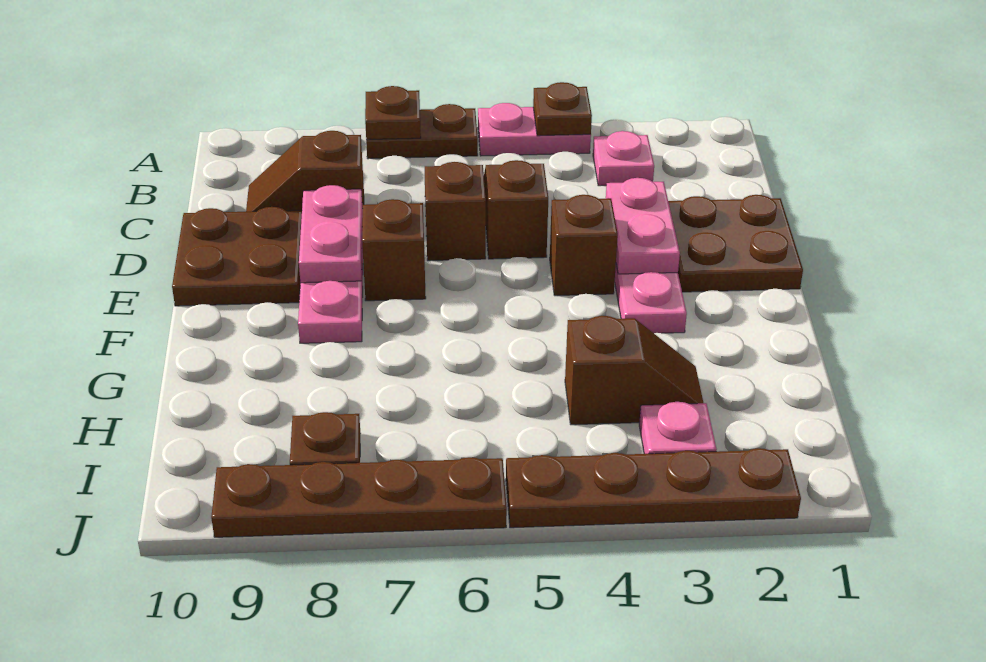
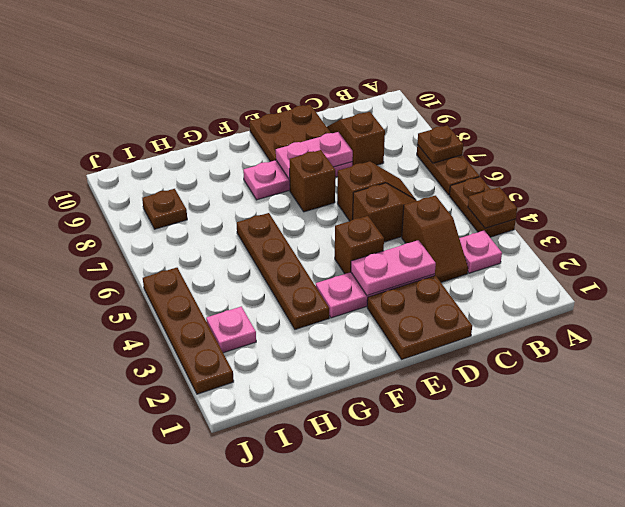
pink 1x2 plate [478,103,591,156] -> brown 1x2 plate [449,177,516,237]
brown 1x2 slope [565,316,703,425] -> brown 1x2 slope moved to [402,196,468,282]
brown 1x4 plate [211,457,507,537] -> brown 1x4 plate moved to [237,213,329,329]

